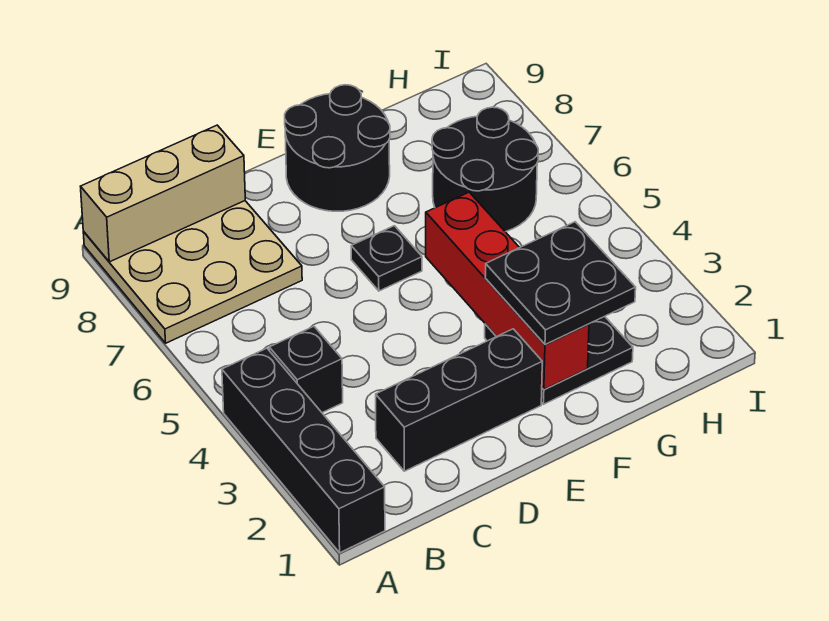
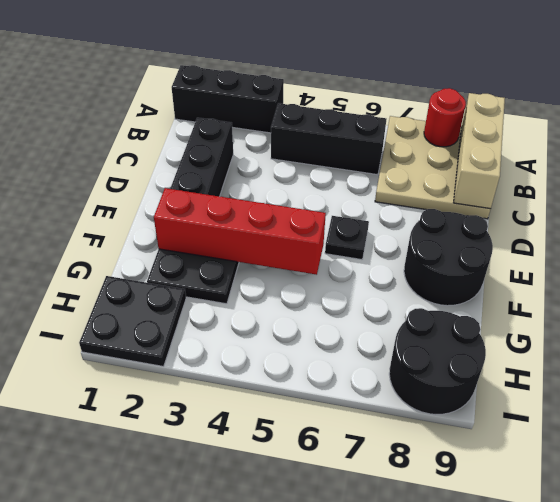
black 1x4 brick [222,348,385,553] -> black 1x3 brick [172,65,284,133]
none -> red 1x1 round brick [424,88,466,147]
black 1x1 brick [269,326,343,413] -> black 1x3 brick [271,103,386,175]
black 2x2 plate [485,222,636,345] -> black 2x2 plate moved to [79,276,186,367]
black 2x2 round brick [432,107,538,232] -> black 2x2 round brick moved to [389,308,486,415]

